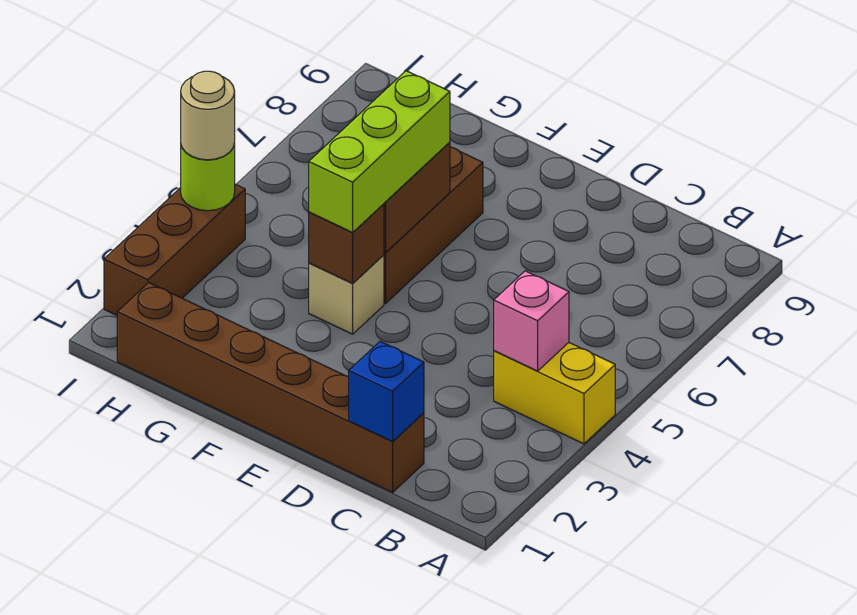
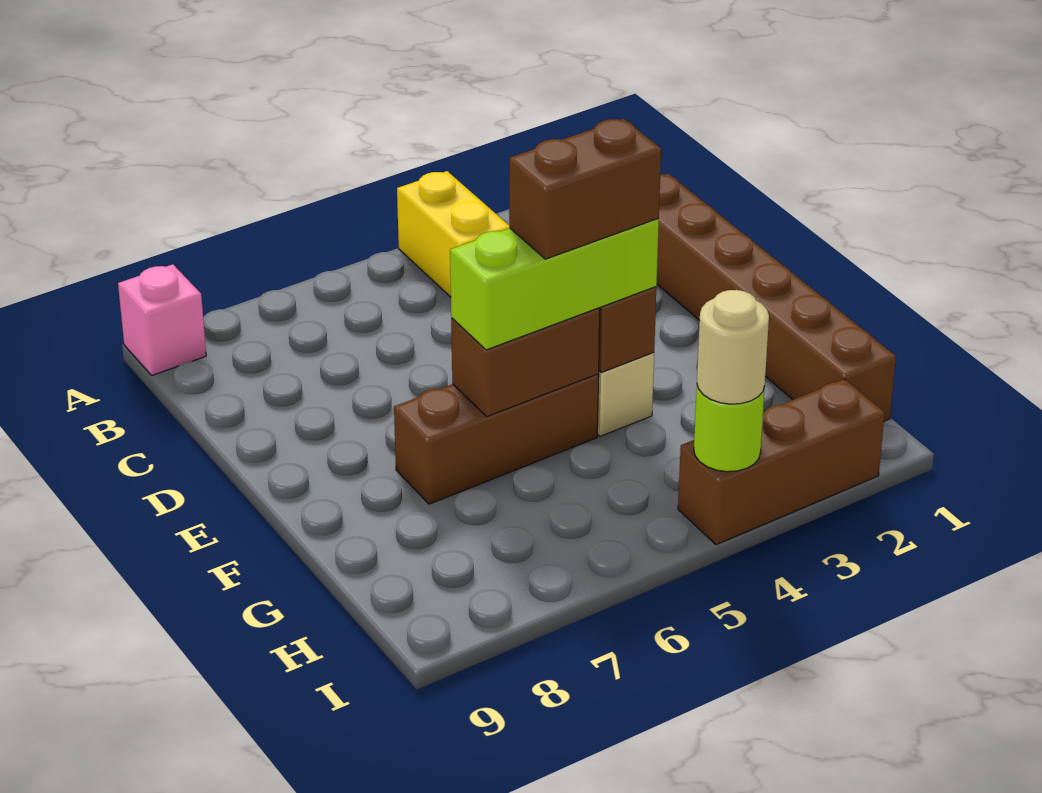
pink 1x1 brick [494,271,569,371] -> pink 1x1 brick moved to [118,264,206,375]
blue 1x1 brick [349,341,424,441] -> none
none -> brown 1x2 brick [509,119,661,259]

